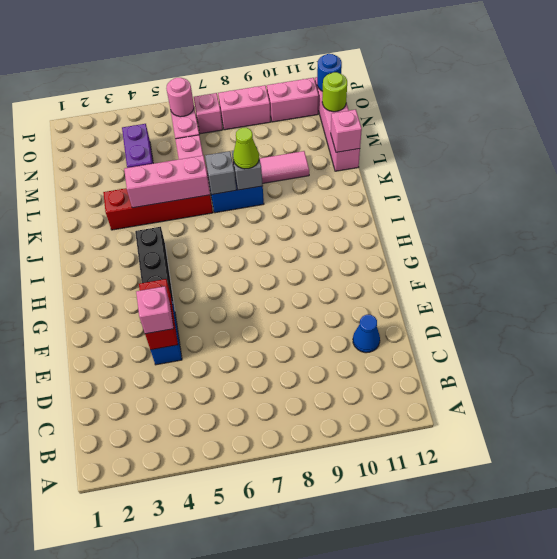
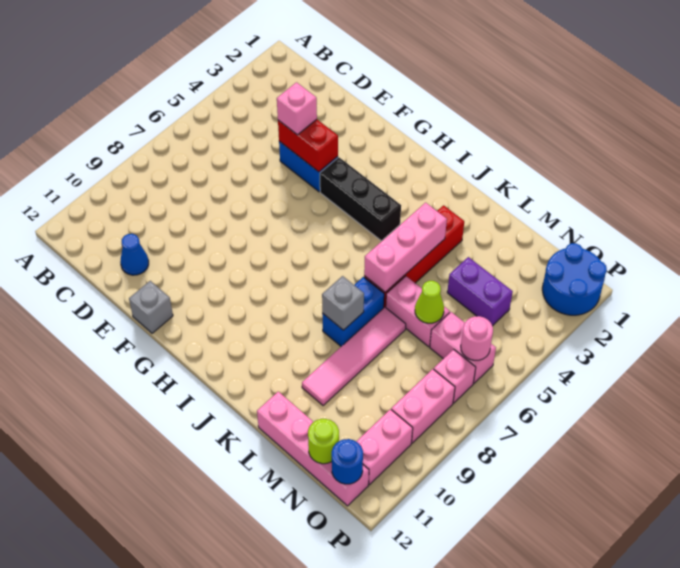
grey 1x1 brick [205,151,236,195] -> grey 1x1 brick moved to [129,281,173,333]
lime 1x1 cone [233,128,259,169] -> lime 1x1 cone moved to [415,281,444,323]
pink 1x1 brick [331,110,362,152] -> none
none -> blue 2x2 round brick [542,243,607,315]

